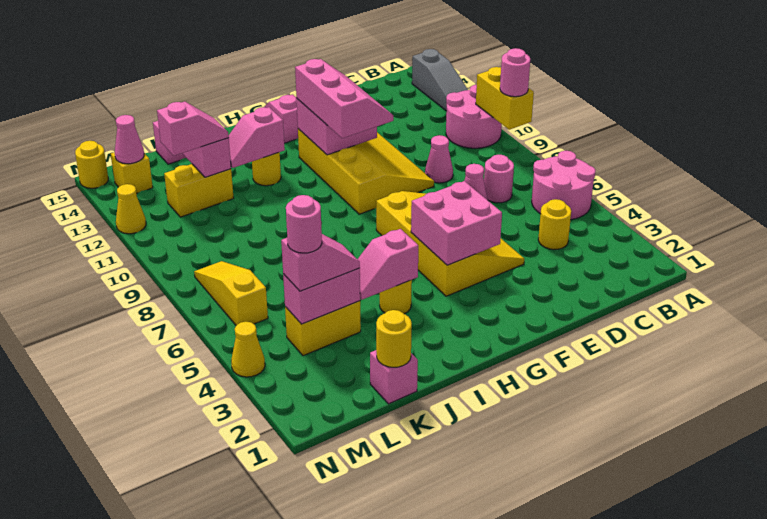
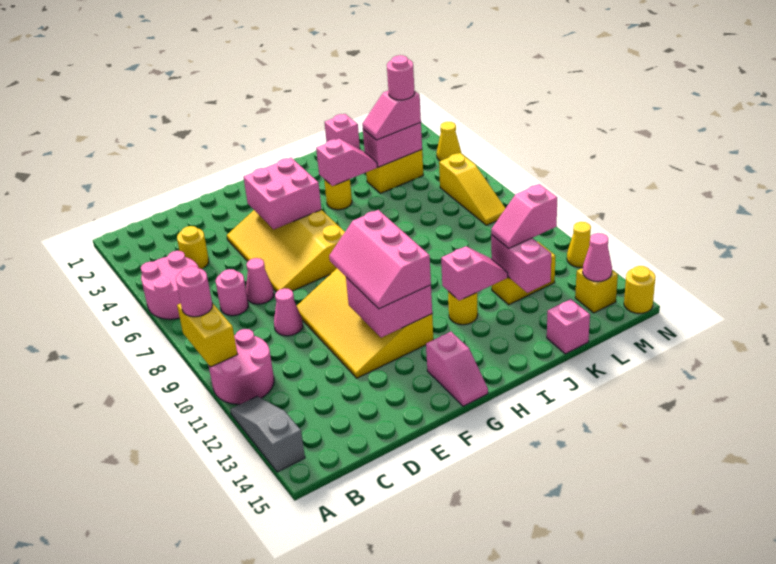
yellow 1x1 round brick [376,310,412,367] -> none

